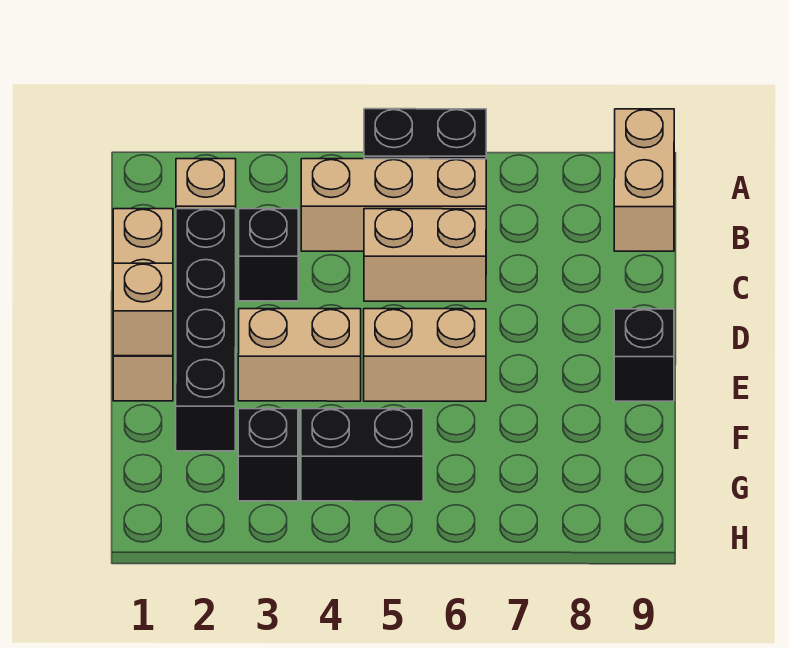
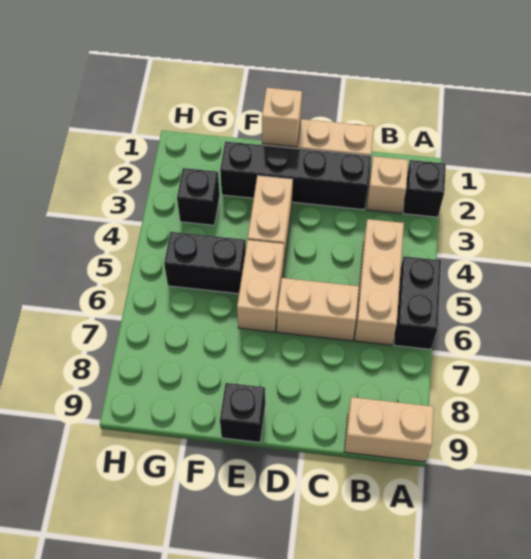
black 1x1 brick [239,209,298,301] -> black 1x1 brick moved to [403,160,446,217]
tan 1x2 brick [364,209,486,301] -> tan 1x2 brick turned to [277,278,359,341]
black 1x2 brick [301,409,423,501] -> black 1x2 brick turned to [164,232,246,294]

